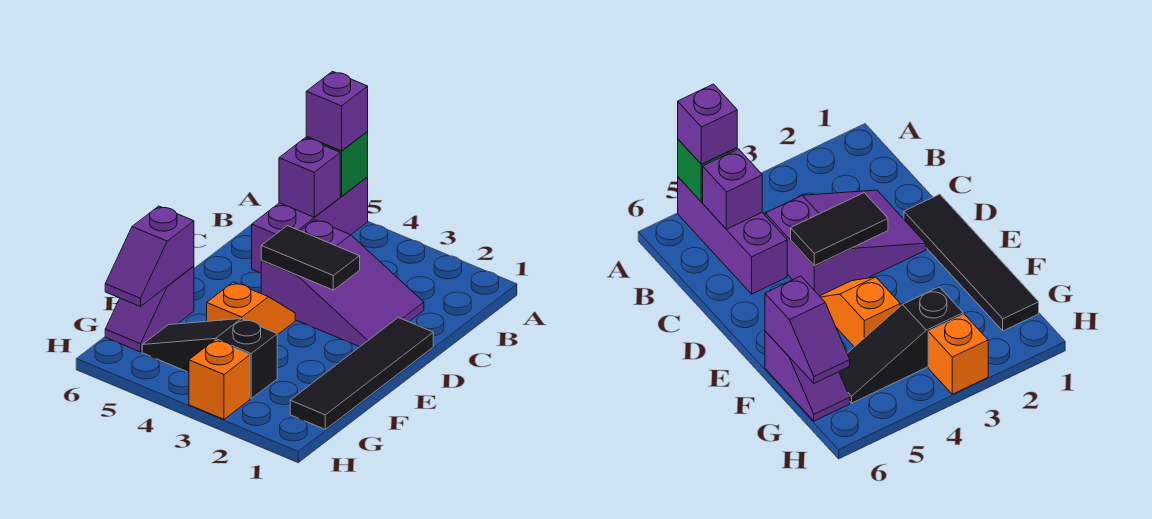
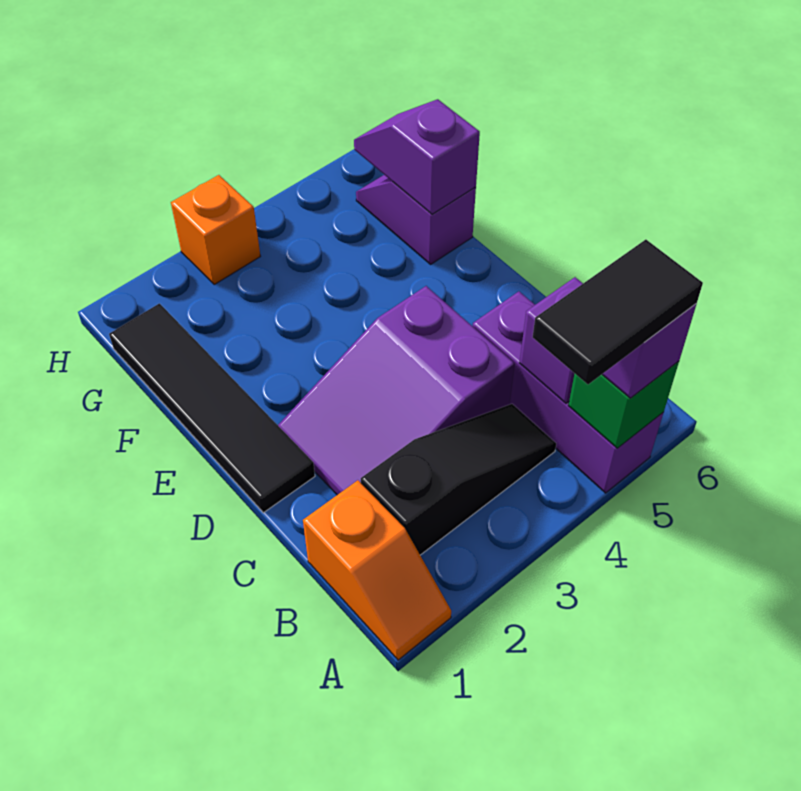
black 1x2 tile [261,226,360,290] -> black 1x2 tile moved to [533,240,703,384]
orange 1x2 slope [207,282,295,335] -> orange 1x2 slope moved to [303,480,451,660]
black 1x3 slope [142,319,277,398] -> black 1x3 slope moved to [361,404,556,555]

